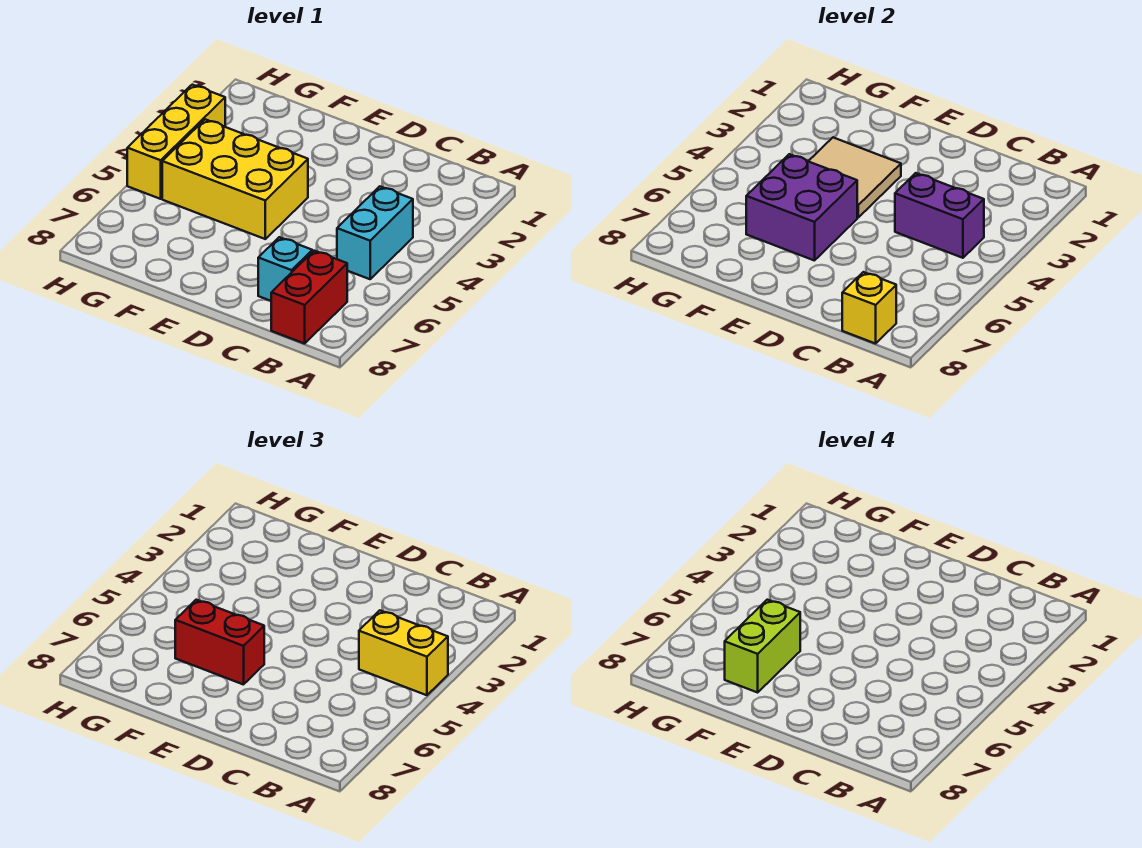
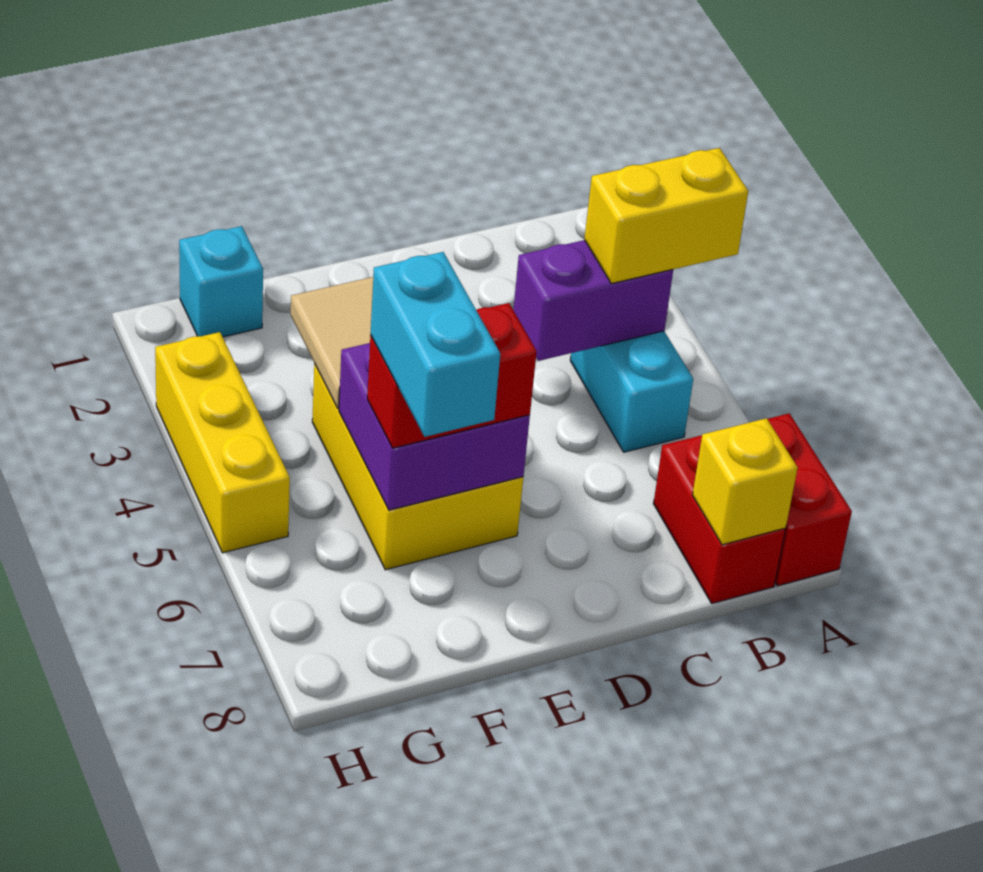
none -> red 1x2 brick [768,413,852,586]
cyan 1x1 brick [258,237,312,301] -> cyan 1x1 brick moved to [179,226,263,337]
yellow 2x3 brick [162,119,308,239] -> yellow 2x3 brick turned to [312,363,523,570]
lime 1x2 brick [725,600,800,692] -> cyan 1x2 brick [371,252,500,437]

